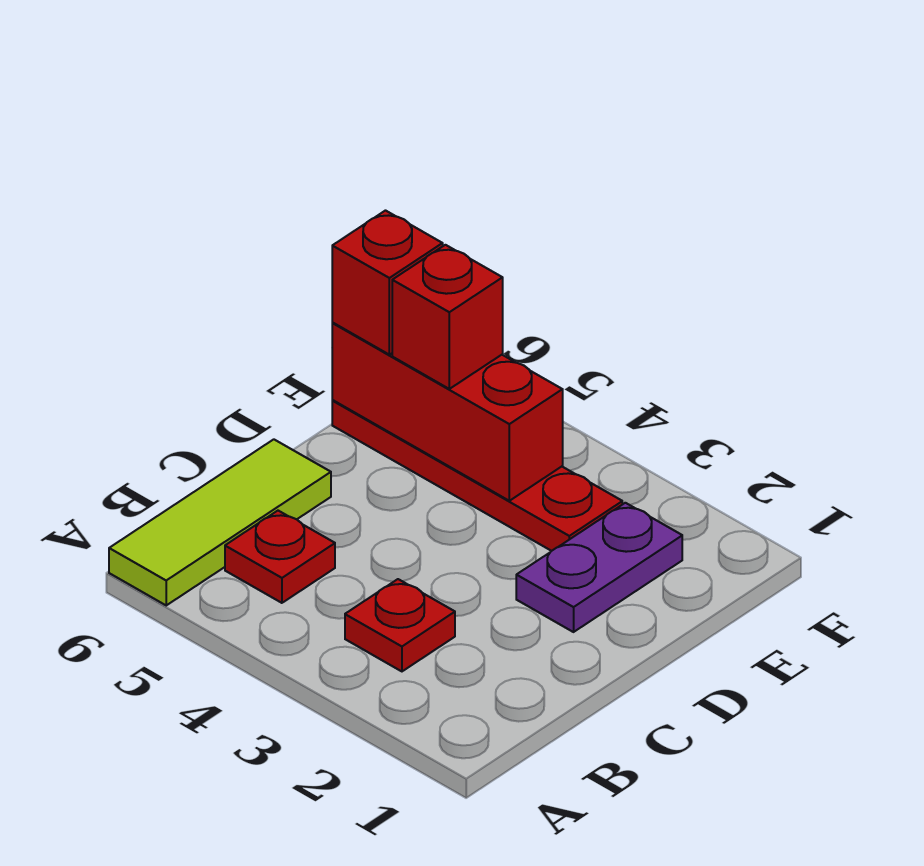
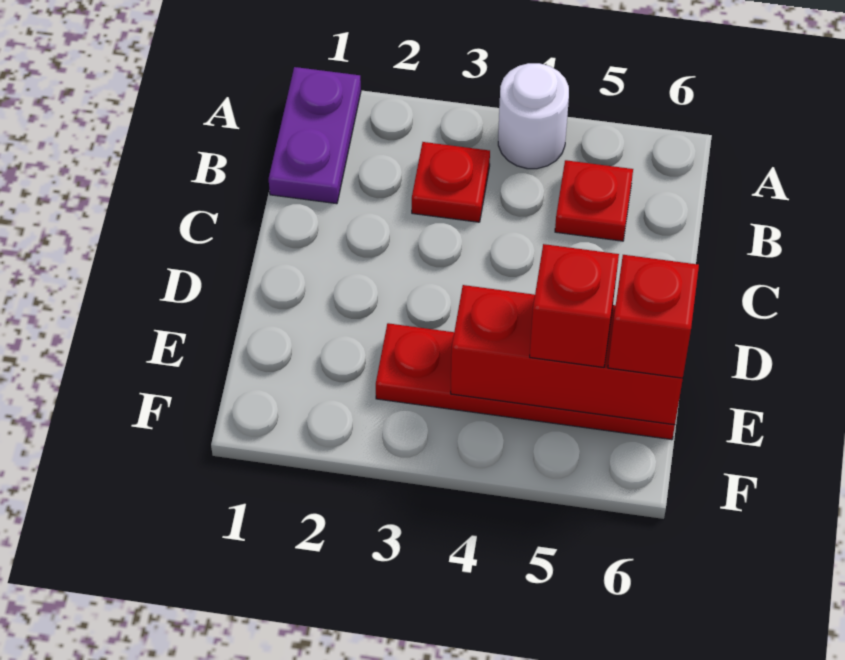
none -> white 1x1 round brick [498,63,569,169]
lime 1x3 tile [109,439,331,605] -> none
purple 1x2 plate [516,503,682,632] -> purple 1x2 plate moved to [269,67,361,204]

